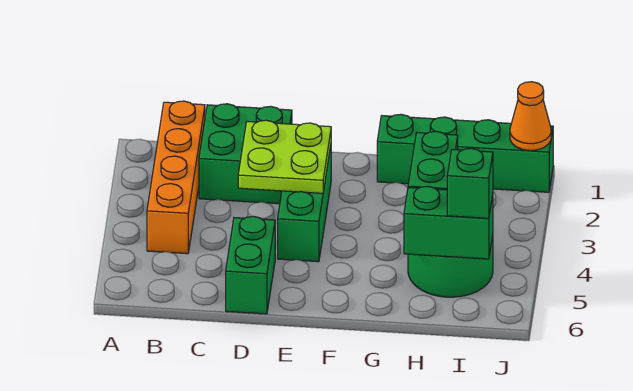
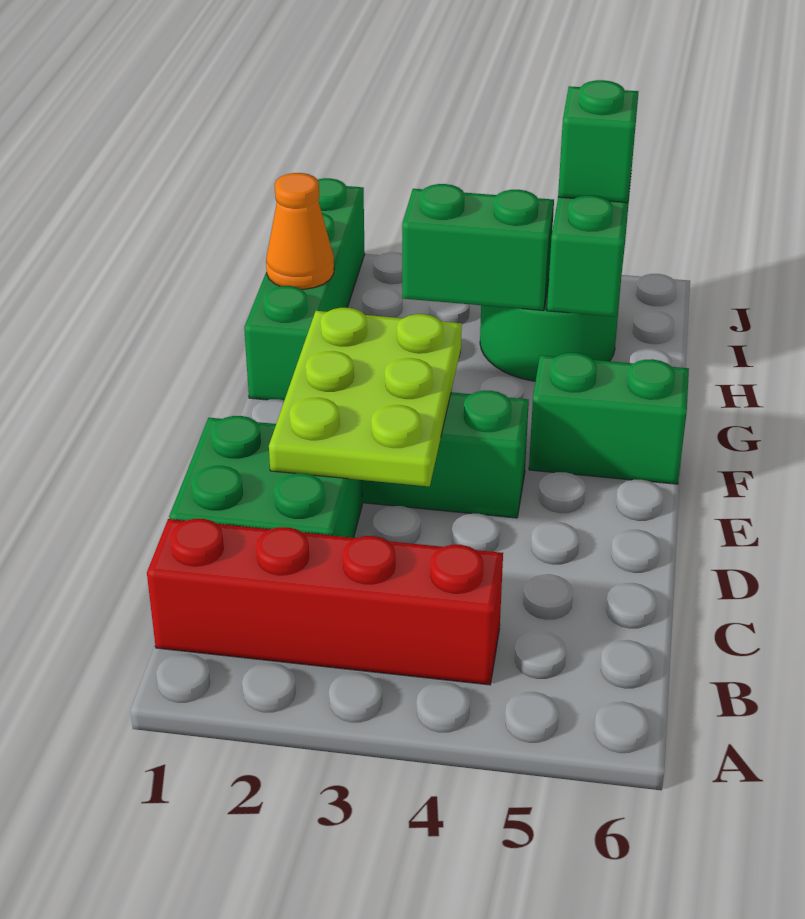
orange 1x4 brick [147,101,205,254] -> red 1x4 brick [147,519,503,685]
lime 2x2 plate [238,120,331,193] -> lime 2x3 plate [269,308,462,487]
green 1x2 brick [226,216,275,314] -> green 1x2 brick moved to [529,353,689,484]
orange 1x1 cone [510,82,551,150] -> orange 1x1 cone moved to [266,173,334,289]

